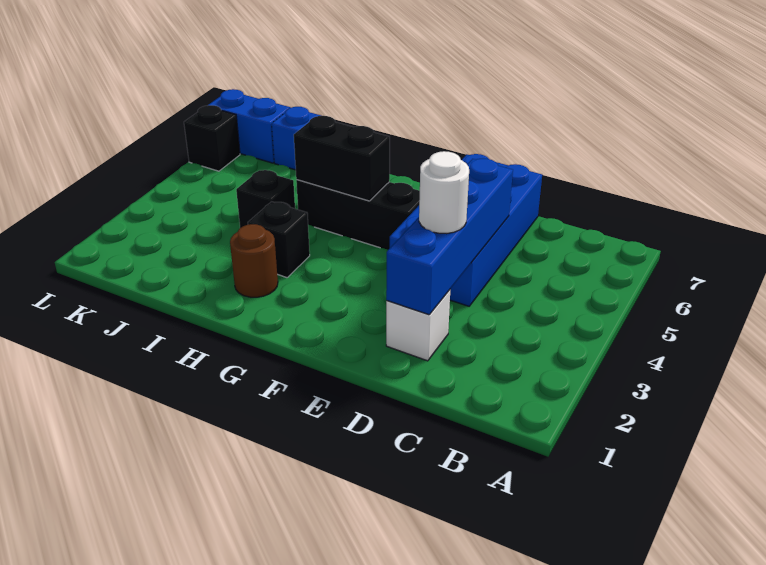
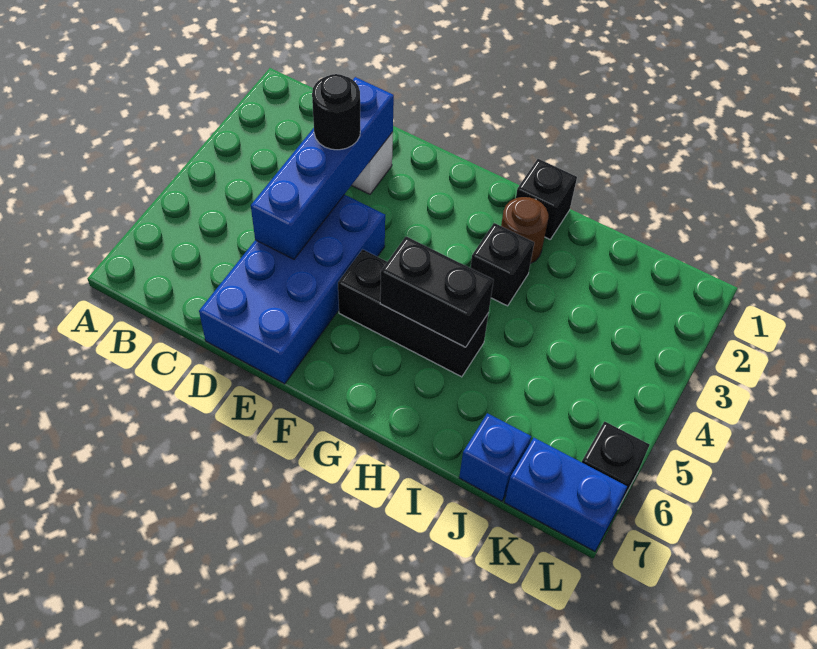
white 1x1 round brick [419,151,469,234] -> black 1x1 round brick [312,74,360,150]
black 1x1 brick [236,170,295,228] -> black 1x1 brick moved to [516,159,577,239]

